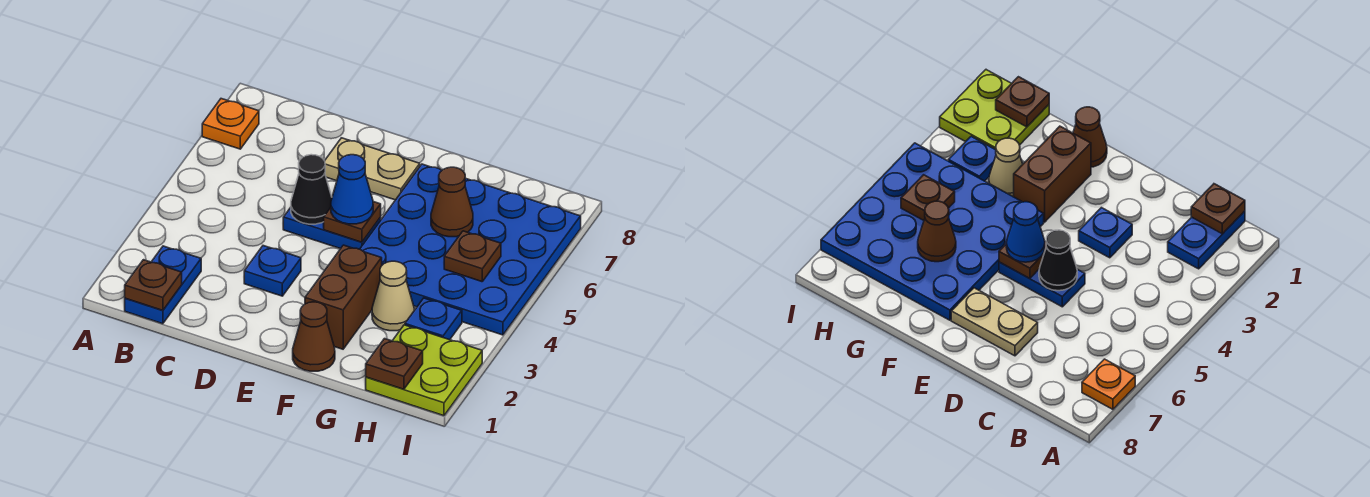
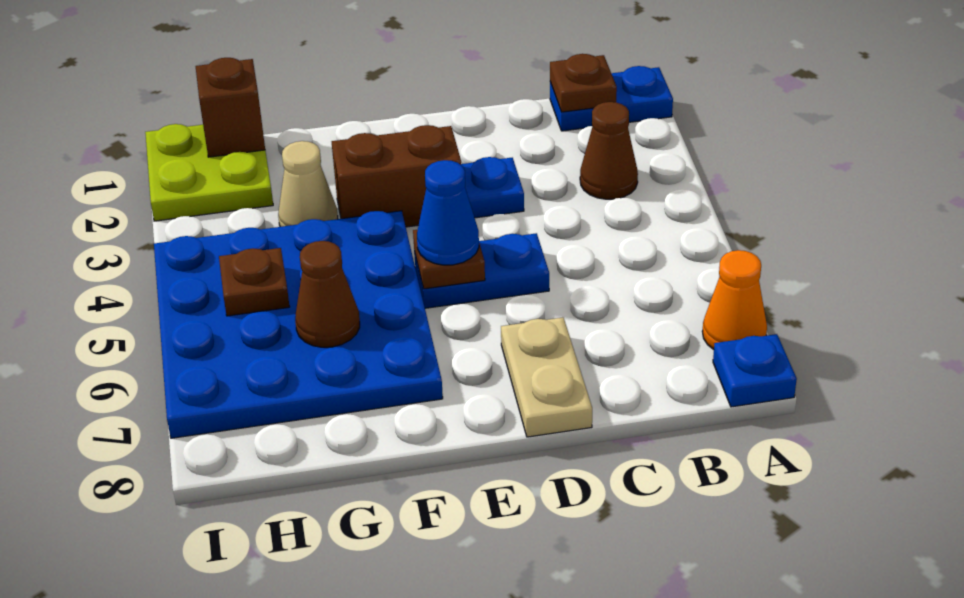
orange 1x1 plate [202,99,259,149] -> orange 1x1 cone [702,250,767,350]
blue 1x2 plate [125,246,201,324] -> blue 1x2 plate turned to [550,66,673,131]
black 1x1 cone [291,155,332,224] -> none
tan 1x2 plate [325,138,420,200] -> tan 1x2 plate turned to [501,317,592,437]
brown 1x1 cone [293,302,335,371] -> brown 1x1 cone moved to [580,102,638,199]
brown 1x2 brick [305,245,382,349] -> brown 1x2 brick turned to [332,125,461,227]
brown 1x1 plate [366,339,423,389] -> brown 1x1 brick [196,58,265,157]
blue 1x1 plate [405,298,462,340] -> blue 1x1 plate moved to [713,334,797,407]

